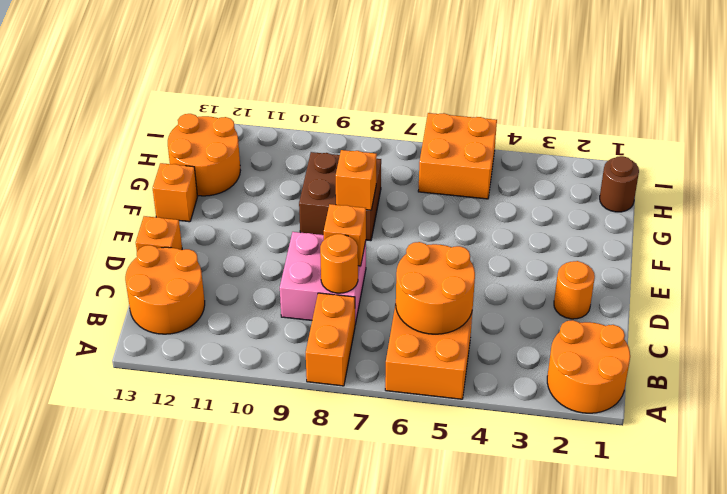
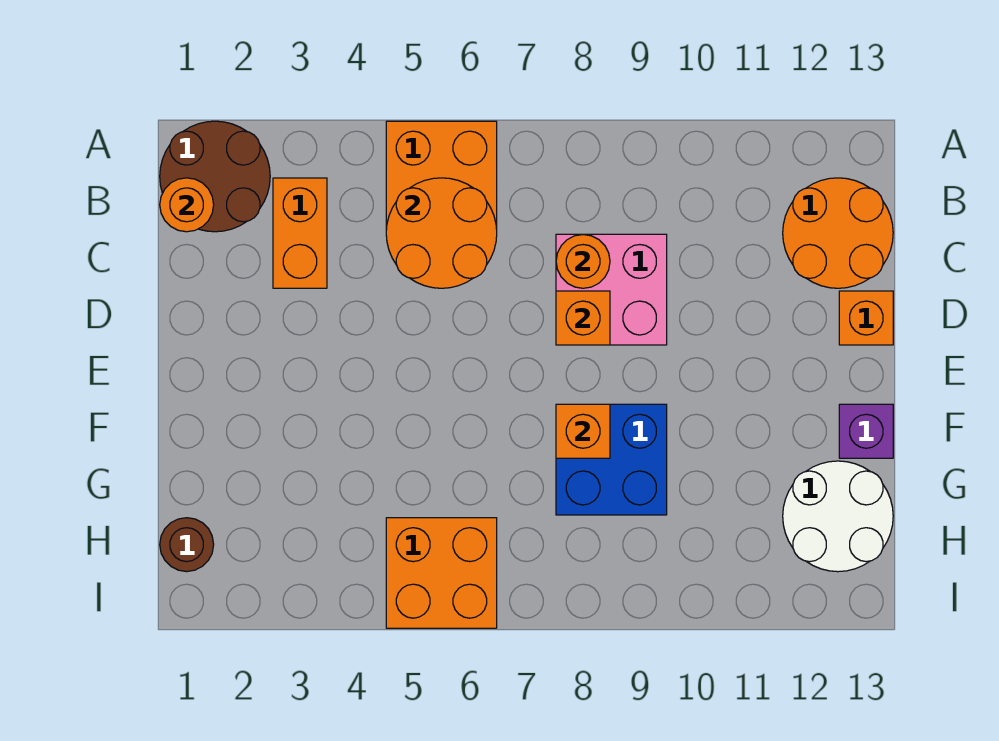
orange 2x2 round brick [547,320,630,413] -> brown 2x2 round brick [160,121,270,232]
orange 1x2 brick [306,293,355,386] -> orange 1x2 brick moved to [273,178,327,288]
orange 1x1 round brick [554,261,595,319] -> orange 1x1 round brick moved to [160,178,214,232]
brown 2x2 brick [299,152,381,241] -> blue 2x2 brick [556,404,667,515]
orange 1x1 brick [153,163,198,222] -> purple 1x1 brick [839,404,893,458]
orange 2x2 round brick [168,114,240,196] -> white 2x2 round brick [783,461,893,572]

